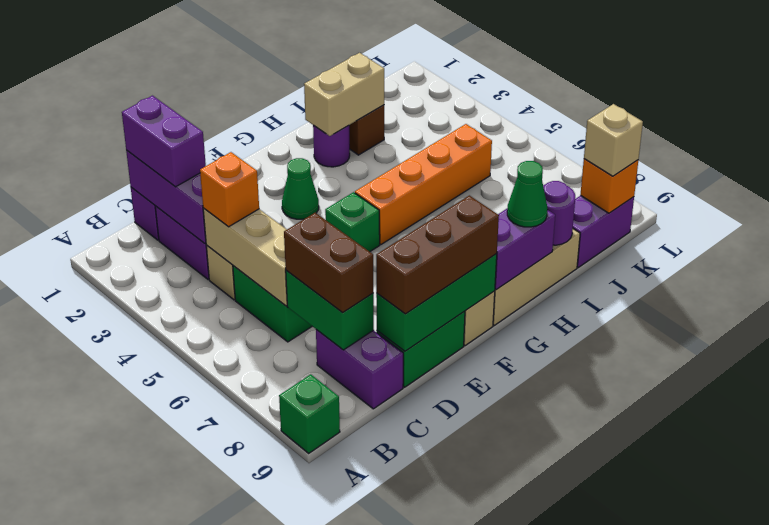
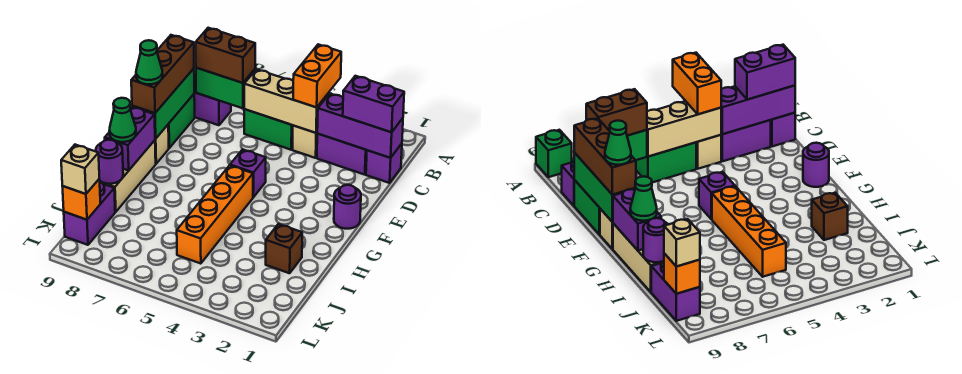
orange 1x1 brick [200,152,259,227] -> orange 1x2 brick [293,44,341,107]
green 1x1 cone [282,158,319,219] -> green 1x1 cone moved to [136,40,163,84]
green 1x1 brick [325,192,380,252] -> purple 1x1 brick [230,149,266,197]
purple 1x1 round brick [313,125,350,167] -> purple 1x1 round brick moved to [334,185,361,229]
tan 1x2 brick [304,53,384,136] -> none

